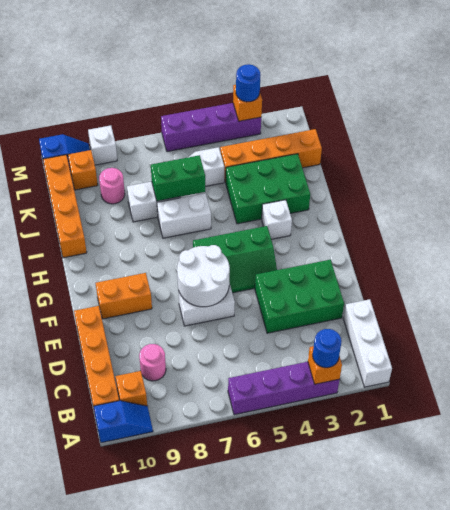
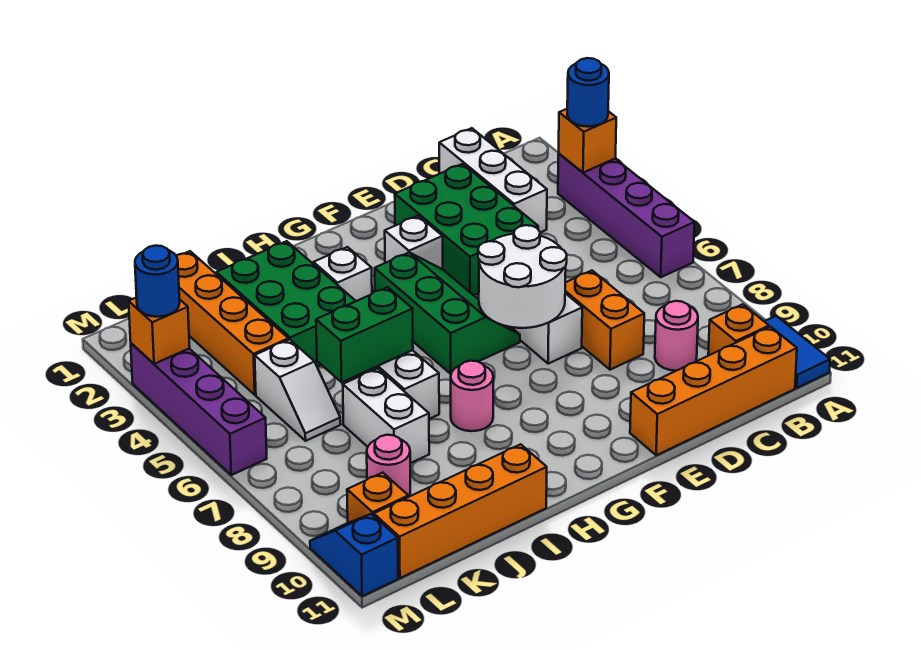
white 1x3 brick [343,299,392,387] -> white 1x3 brick turned to [439,128,547,233]
blue 1x2 slope [94,400,153,443] -> blue 1x2 tile [764,316,830,388]
orange 1x2 brick [96,273,152,319] -> orange 1x2 brick moved to [565,271,644,370]
none -> pink 1x1 round brick [451,361,493,431]
green 1x2 brick [151,155,205,201] -> green 1x2 brick turned to [316,287,413,382]
white 1x1 brick [88,126,117,165] -> white 1x1 brick moved to [385,216,443,269]

